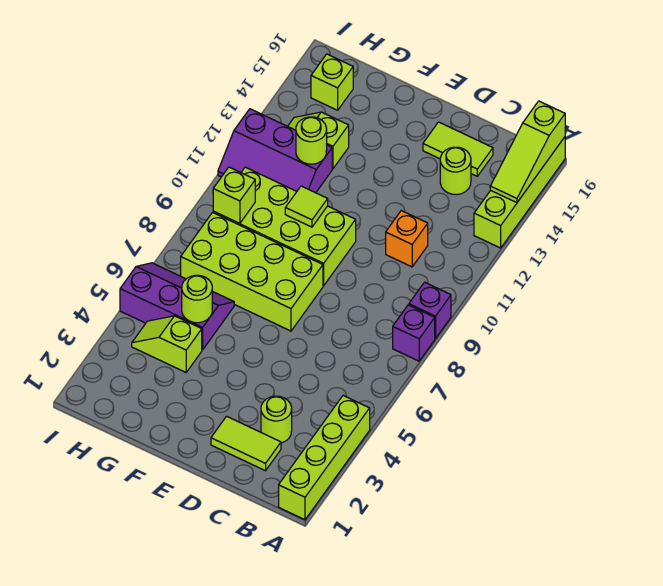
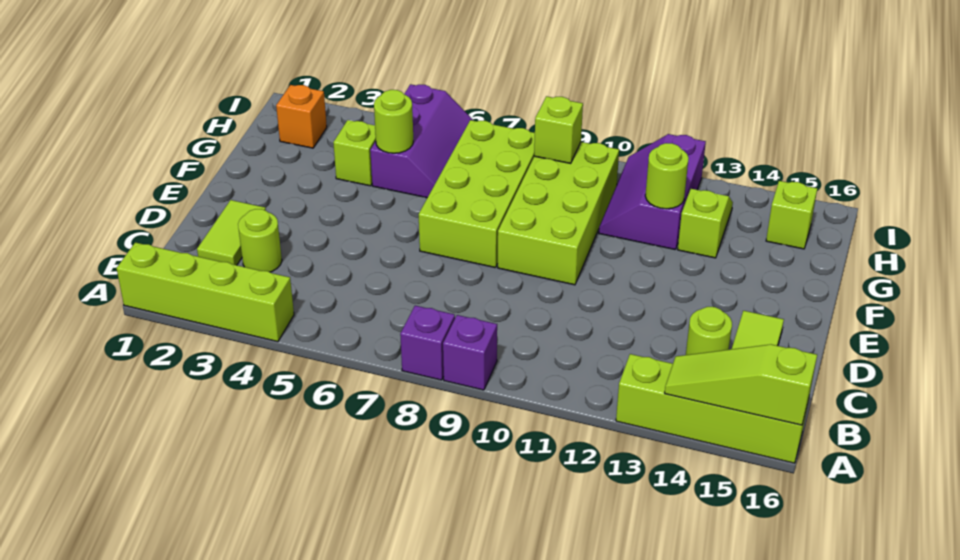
orange 1x1 brick [386,211,428,267] -> orange 1x1 brick moved to [276,85,327,148]
lime 1x1 tile [285,186,328,227] -> none

